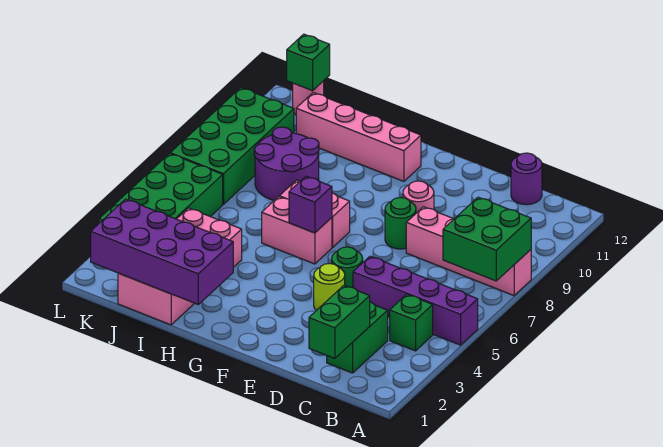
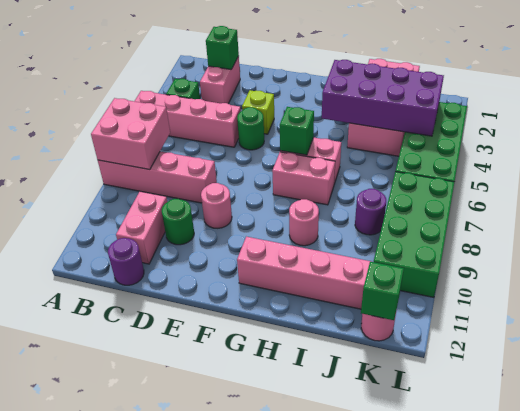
purple 1x4 brick [353,256,478,345] -> pink 1x4 brick [135,91,241,147]
green 2x2 brick [443,197,531,281] -> pink 2x2 brick [91,98,170,170]
green 1x2 brick [309,285,370,358] -> green 1x1 brick [206,26,239,69]
green 1x2 brick [327,302,388,373] -> pink 1x2 brick [200,56,240,104]
none -> pink 1x2 brick [116,191,167,264]
lime 1x1 round brick [314,264,345,311] -> lime 1x1 brick [242,90,274,134]
green 1x1 round brick [385,198,416,249] -> green 1x1 round brick moved to [162,199,194,245]
purple 1x1 brick [289,176,332,233] -> green 1x1 brick [280,107,314,155]
purple 2x4 brick [91,199,233,304] -> purple 2x4 brick moved to [322,60,444,136]
none -> pink 1x1 round brick [289,199,319,246]
purple 2x2 round brick [254,127,319,200] -> purple 1x1 round brick [355,189,386,235]

